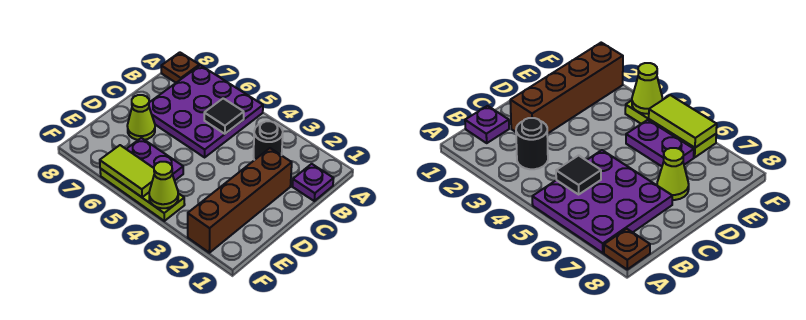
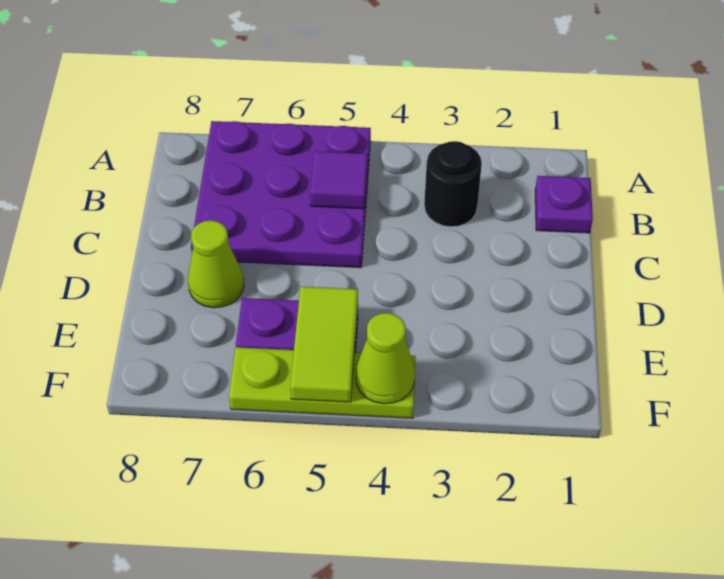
brown 1x1 plate [161,52,199,83] -> none
black 1x1 tile [204,98,244,134] -> purple 1x1 tile [310,151,368,209]
brown 1x4 brick [188,148,292,253] -> none
lime 1x2 tile [100,145,154,197] -> lime 1x2 tile turned to [290,287,358,402]

